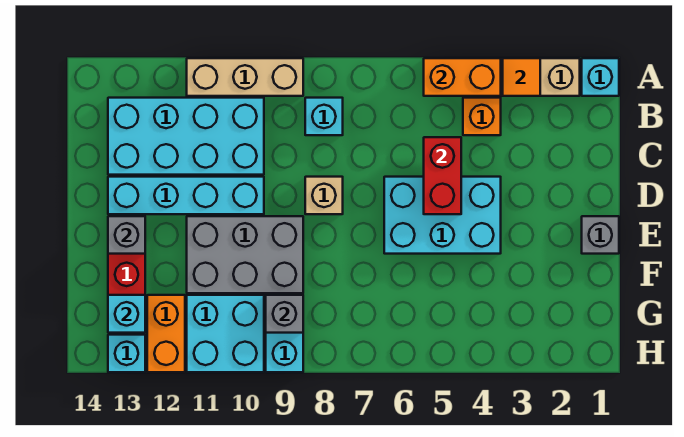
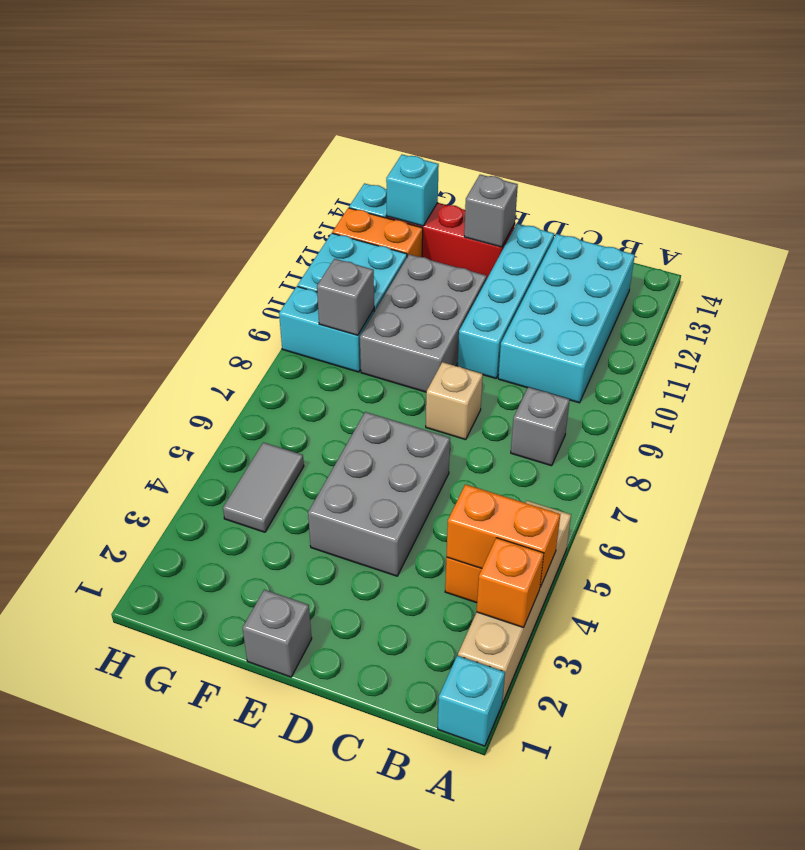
orange 1x1 tile [503,58,540,96] -> orange 1x1 brick [477,538,544,628]
orange 1x2 brick [424,58,501,96] -> orange 1x2 brick turned to [446,484,560,587]
tan 1x3 brick [187,58,303,96] -> none
cyan 1x1 brick [305,98,343,135] -> grey 1x1 brick [511,387,570,466]
red 1x2 brick [424,137,461,214] -> none
cyan 2x3 brick [384,177,501,254] -> grey 2x3 brick [308,412,450,576]
none -> grey 1x2 tile [223,442,304,532]

